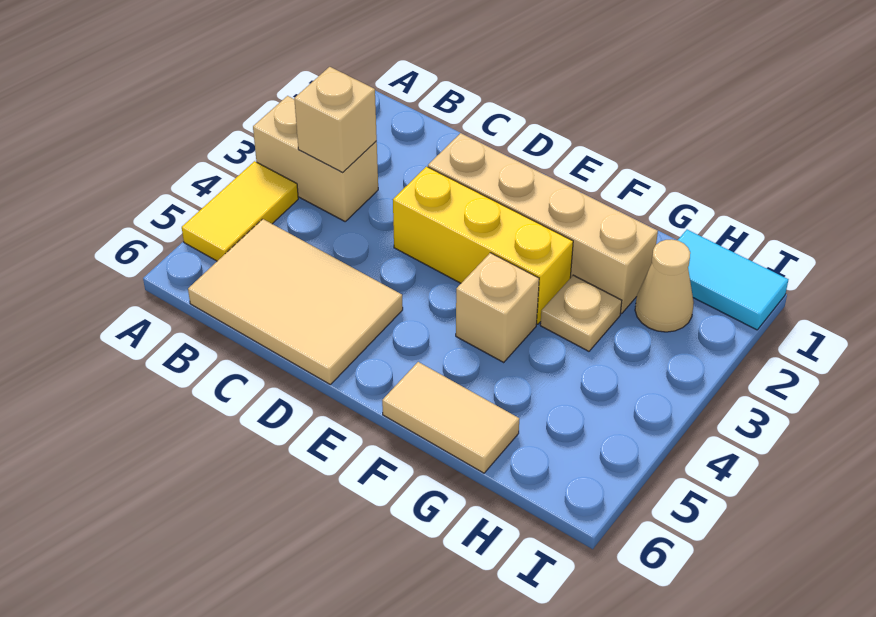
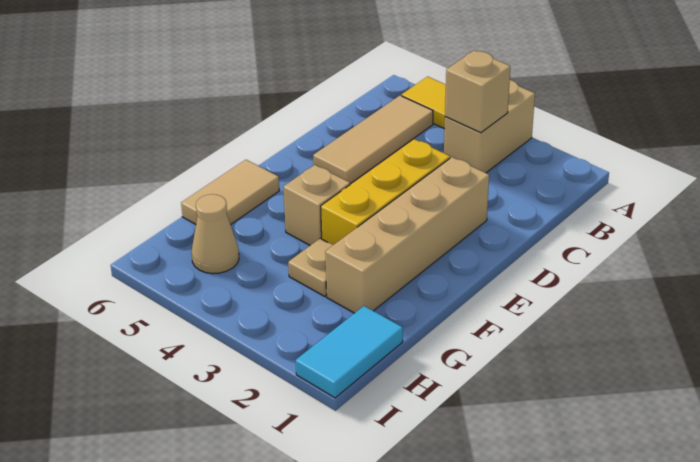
tan 2x3 tile [188,219,403,384] -> tan 1x3 tile [313,96,433,184]
tan 1x1 cone [635,239,694,332] -> tan 1x1 cone moved to [192,194,239,274]

